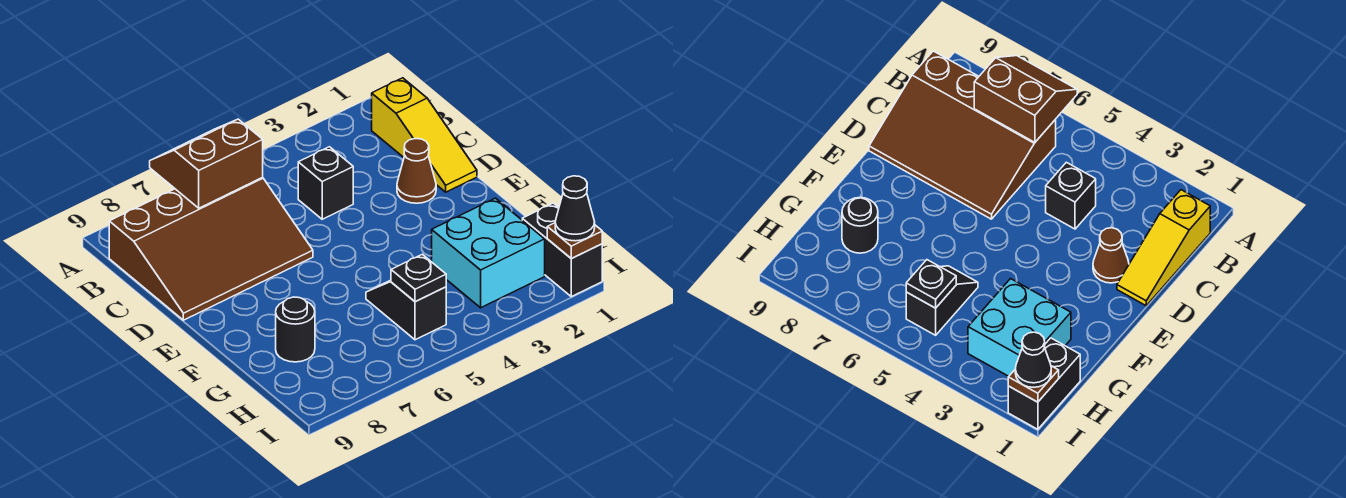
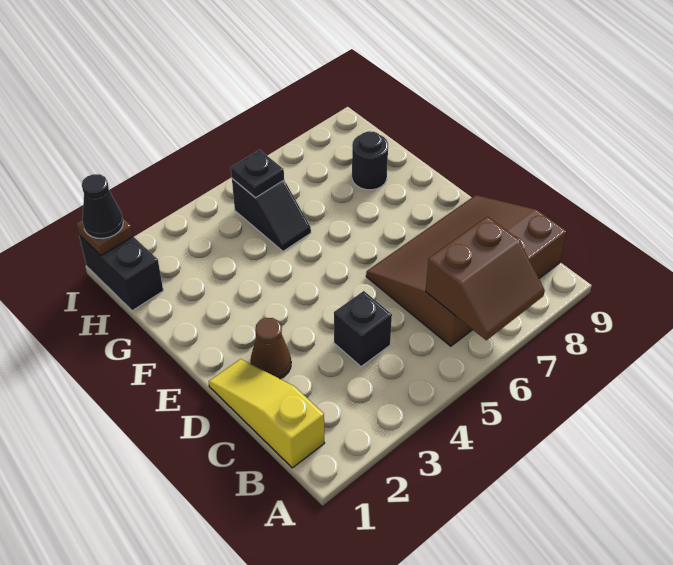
cyan 2x2 brick [432,198,545,308] -> none

